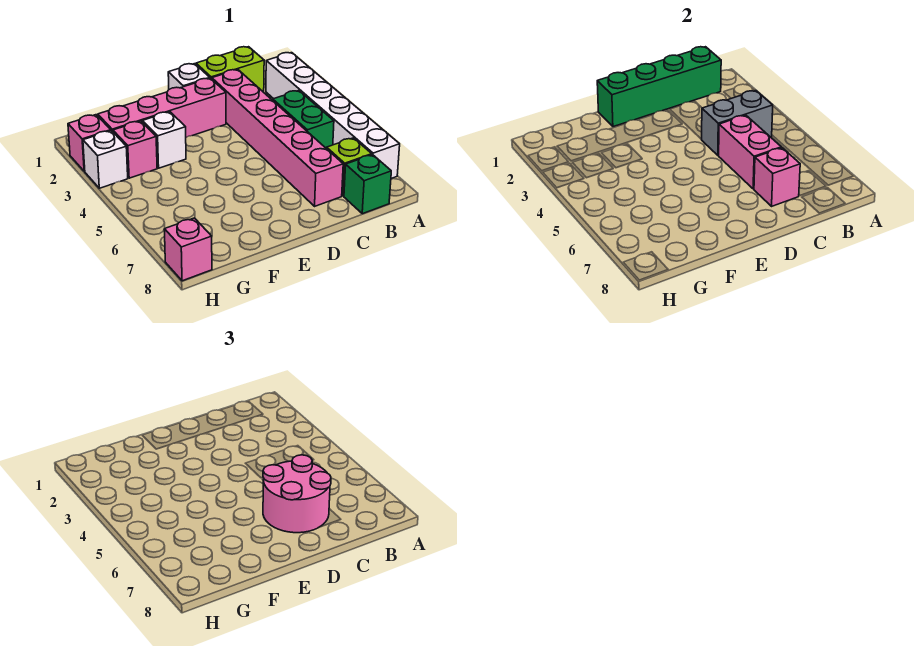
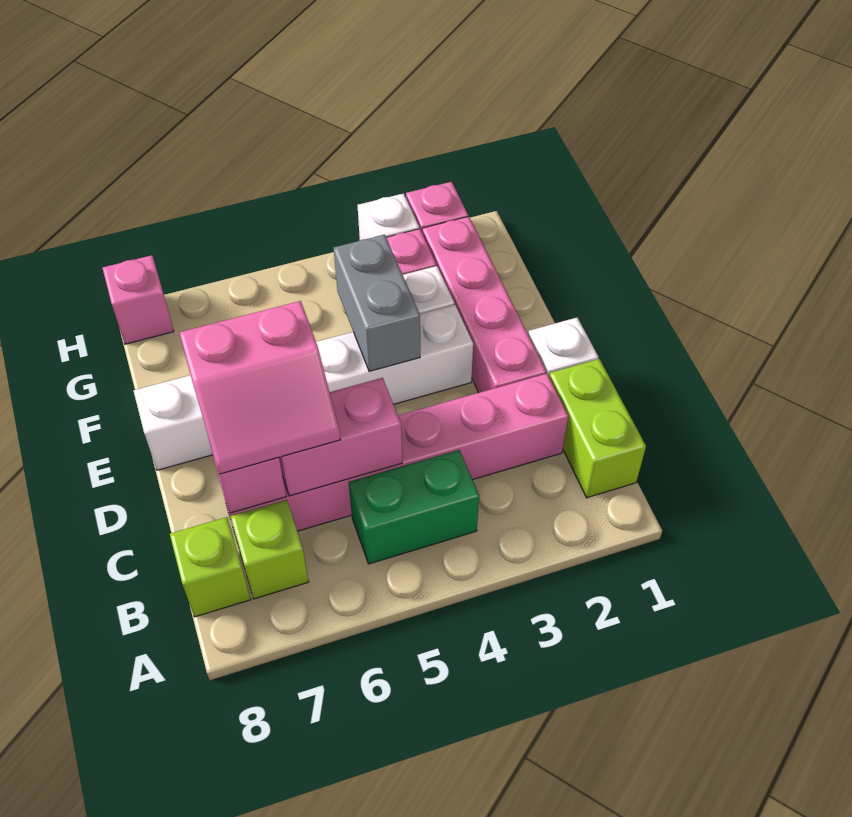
white 1x6 brick [266,53,400,179] -> white 1x6 brick moved to [134,305,473,470]
green 1x4 brick [597,47,721,127] -> none
grey 1x2 brick [701,91,773,155] -> grey 1x2 brick moved to [334,235,420,371]
green 1x1 brick [344,155,391,214] -> lime 1x1 brick [170,517,250,617]
pink 2x2 round brick [263,455,331,533] -> pink 2x2 slope [179,301,341,474]

